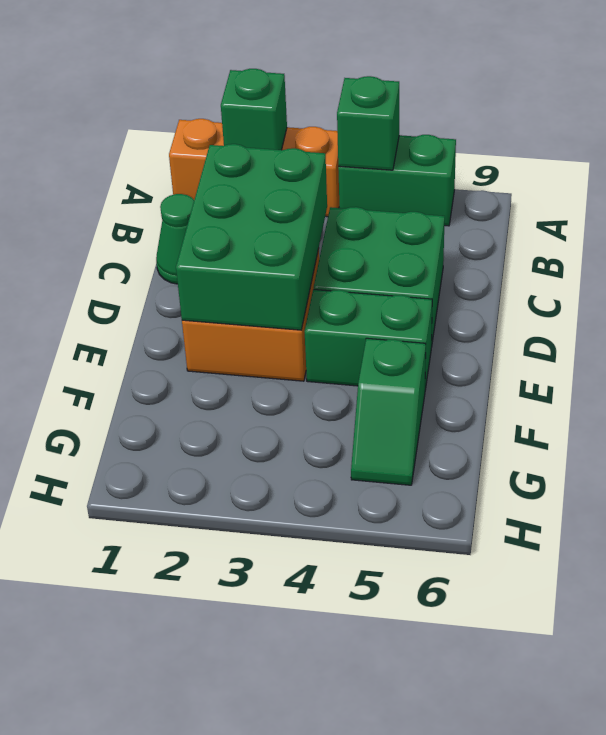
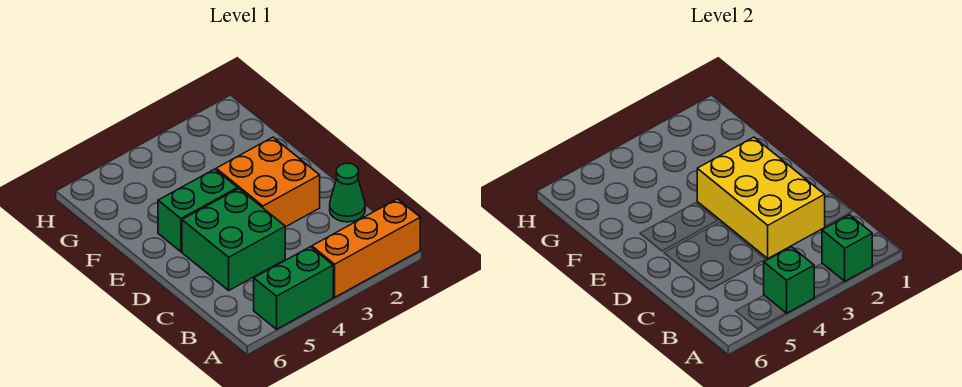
green 2x3 brick [176,144,327,330] -> yellow 2x3 brick [697,137,825,258]
green 1x2 slope [351,338,426,485] -> none

